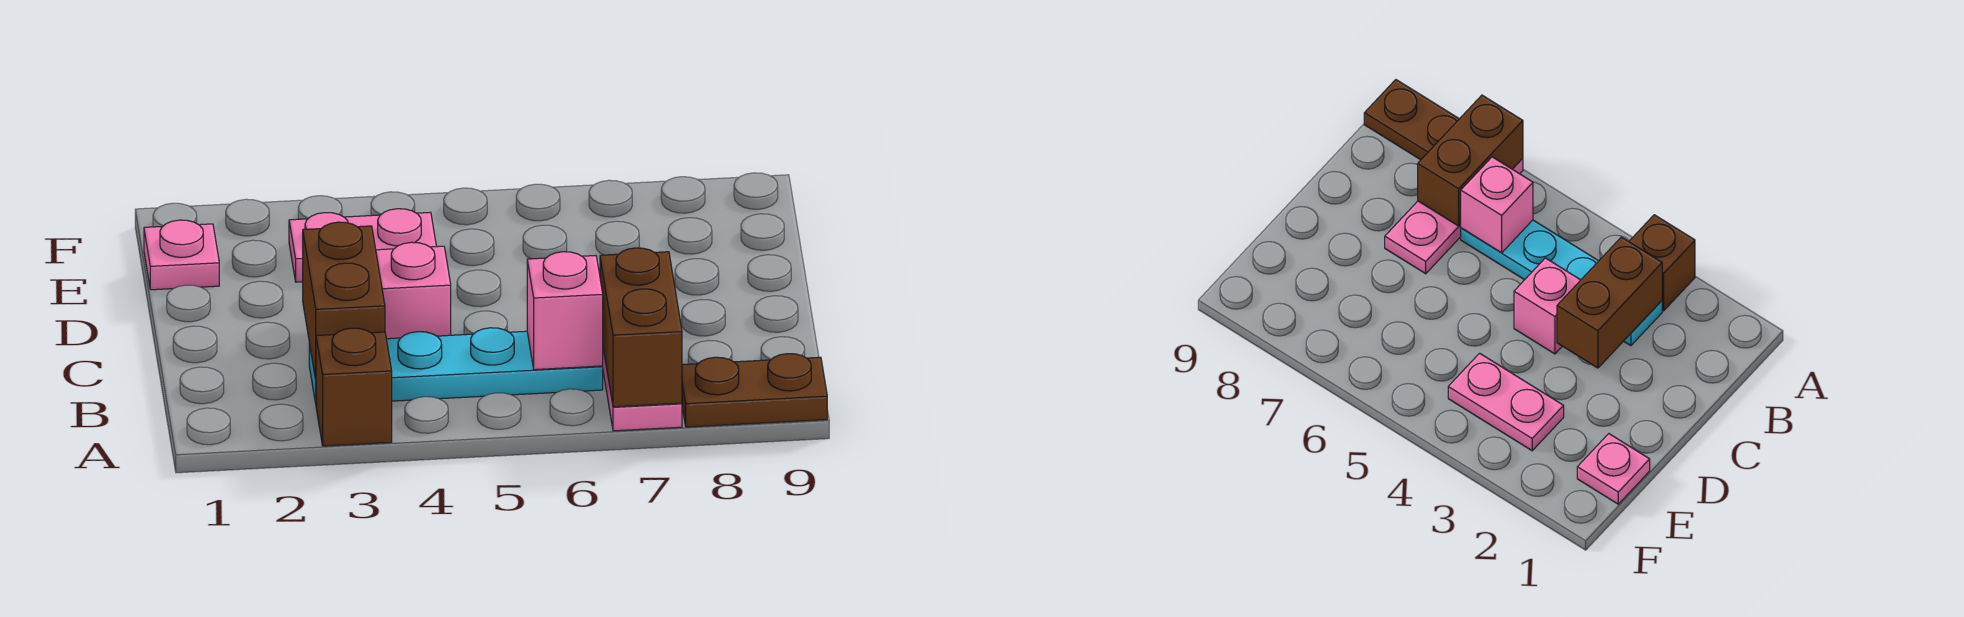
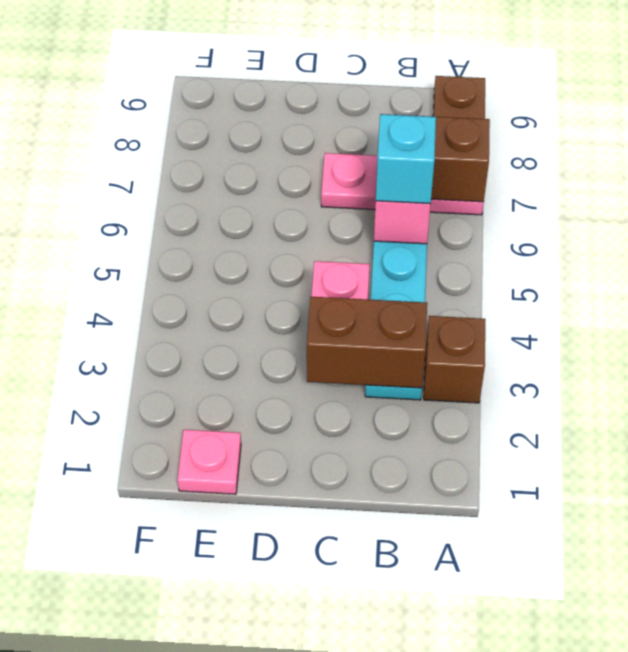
none -> cyan 1x1 brick [376,114,436,204]
pink 1x2 plate [289,209,437,282] -> none

